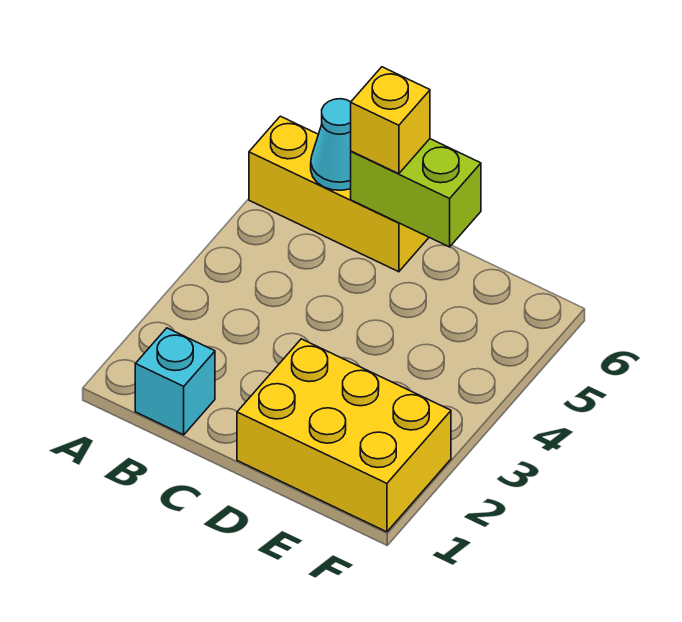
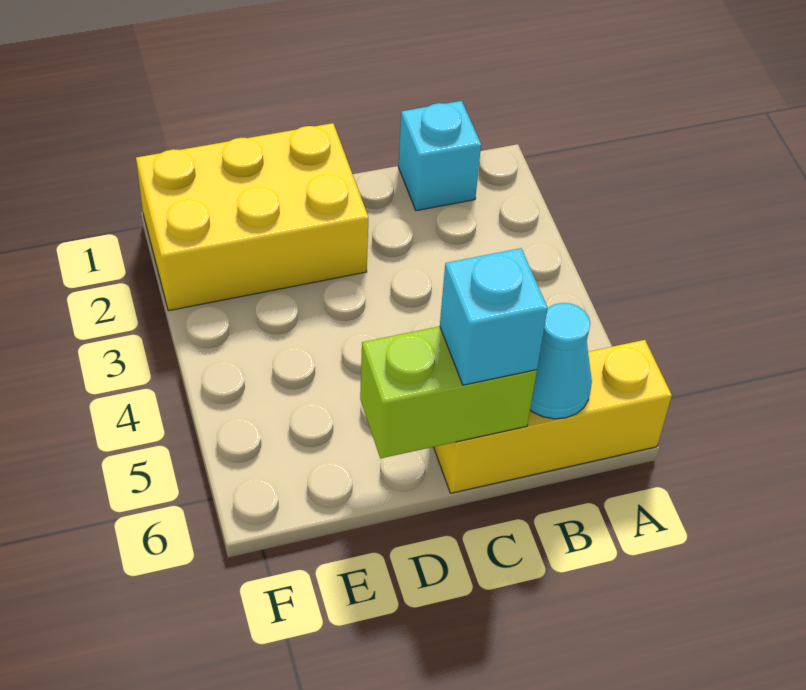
yellow 1x1 brick [351,67,430,174] -> cyan 1x1 brick [440,248,548,385]

